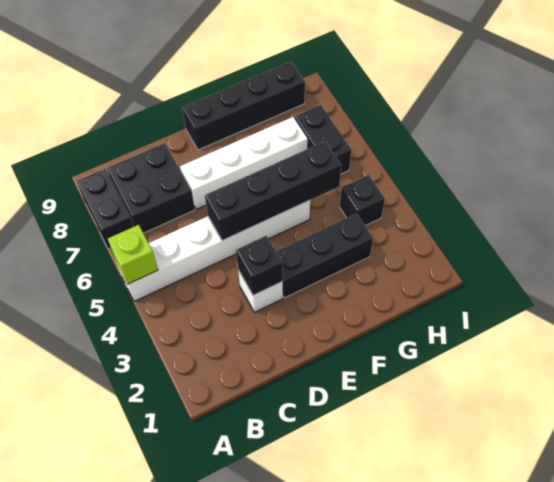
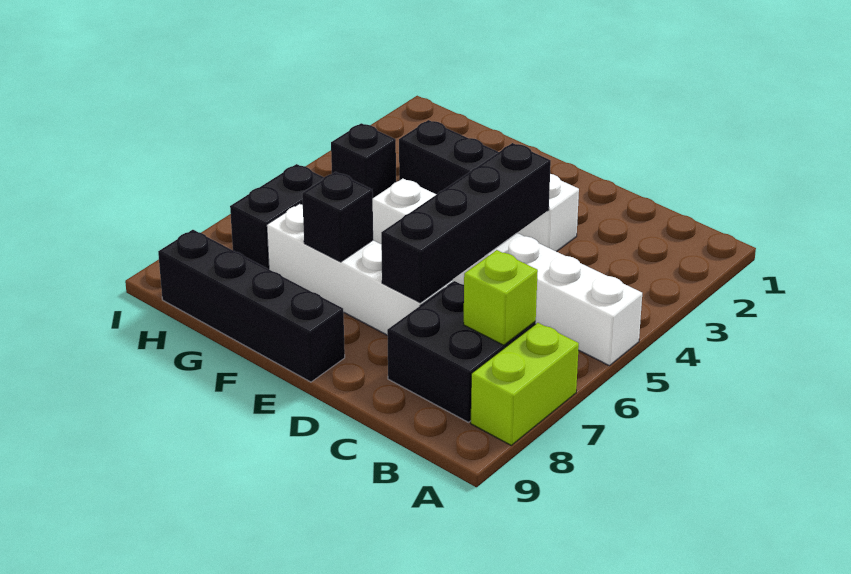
lime 1x1 brick [108,225,158,284] -> lime 1x1 brick moved to [464,250,538,345]
black 1x2 brick [77,169,133,249] -> lime 1x2 brick [471,323,579,445]
black 1x1 brick [236,236,283,295] -> black 1x1 brick moved to [302,172,373,262]
black 1x4 brick [205,141,341,241] -> black 1x4 brick turned to [381,143,551,302]

